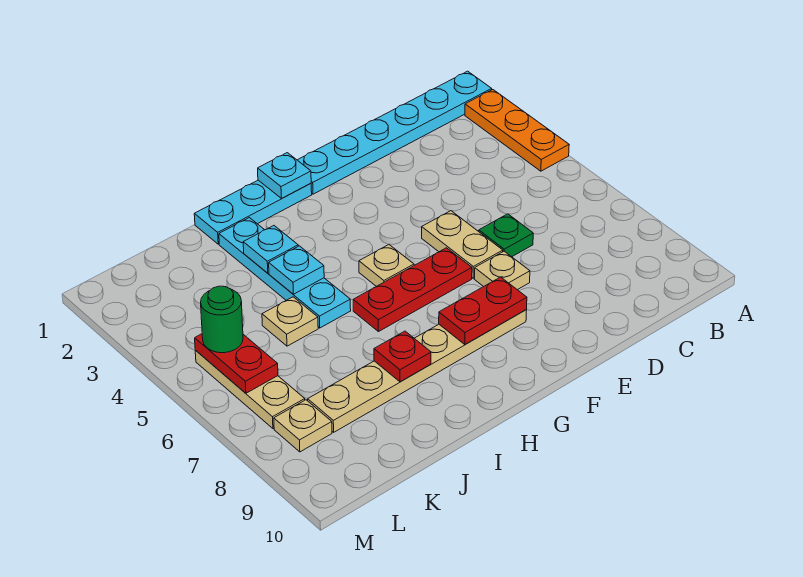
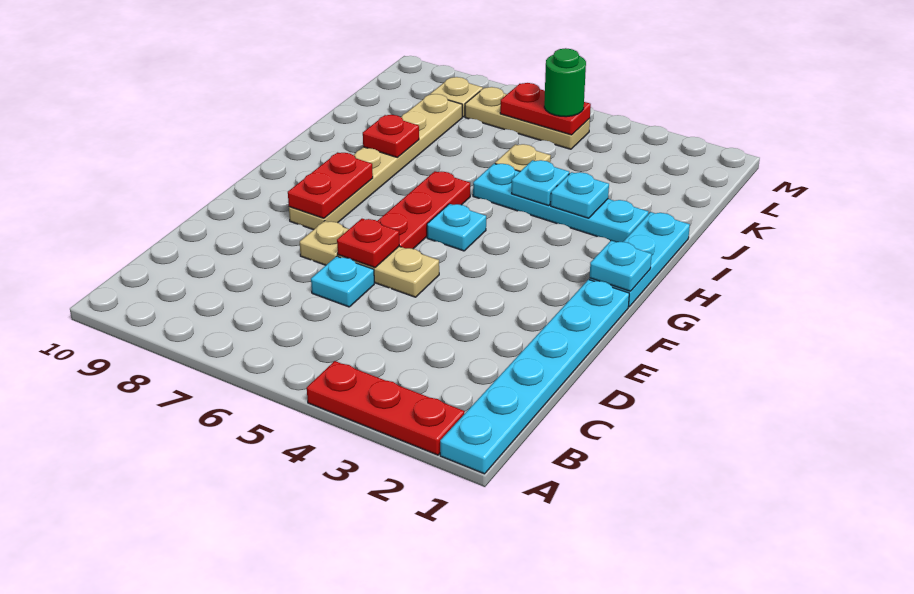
orange 1x3 plate [465,90,569,171] -> red 1x3 plate [307,361,464,455]
green 1x1 plate [479,214,533,257] -> cyan 1x1 plate [311,256,374,307]
none -> red 1x1 plate [337,219,399,268]
tan 1x1 plate [359,245,414,286] -> cyan 1x1 plate [427,204,486,251]

